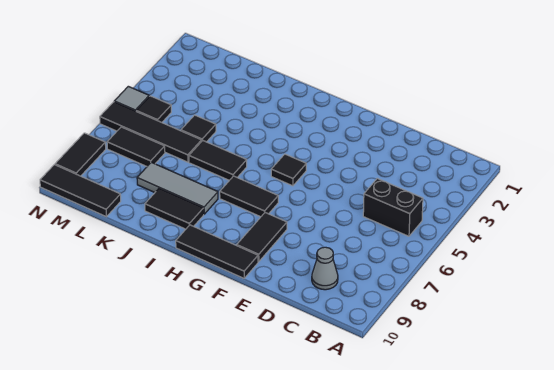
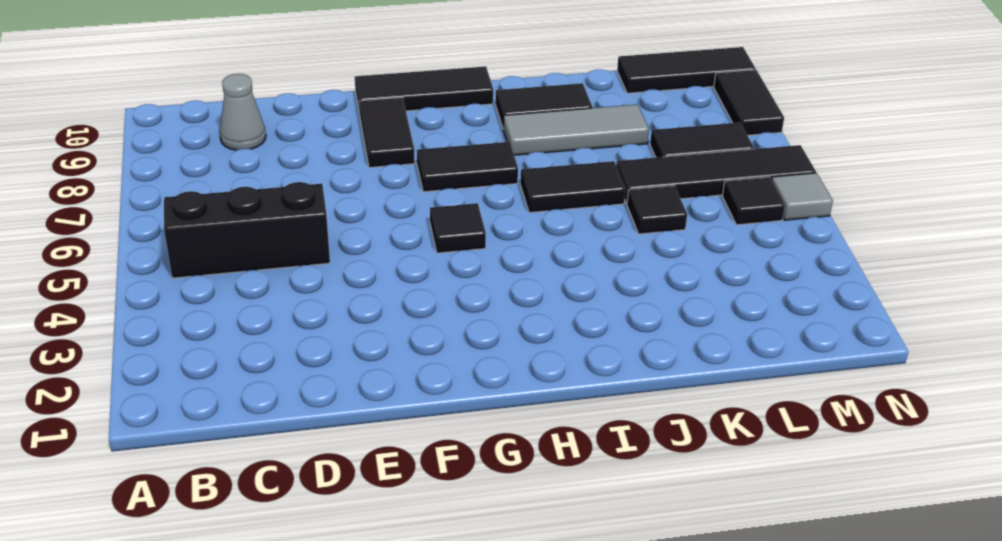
black 1x2 brick [363,178,423,236] -> black 1x3 brick [164,182,330,278]

